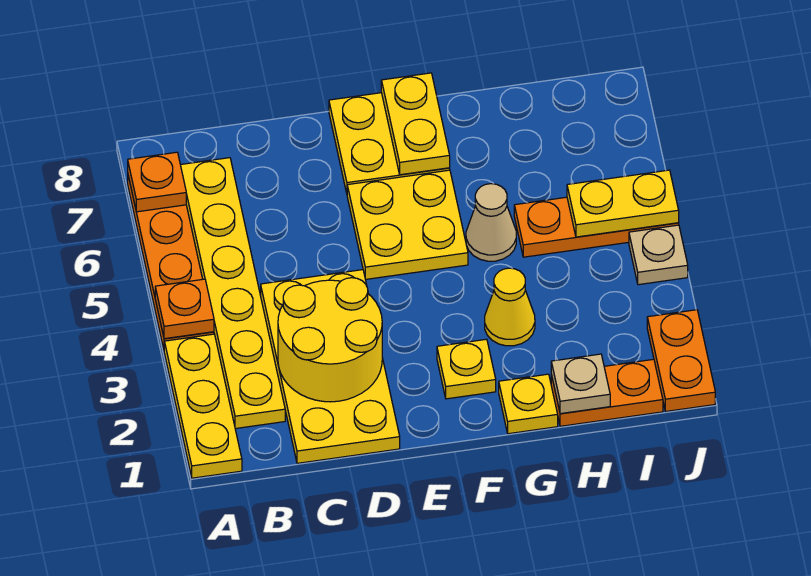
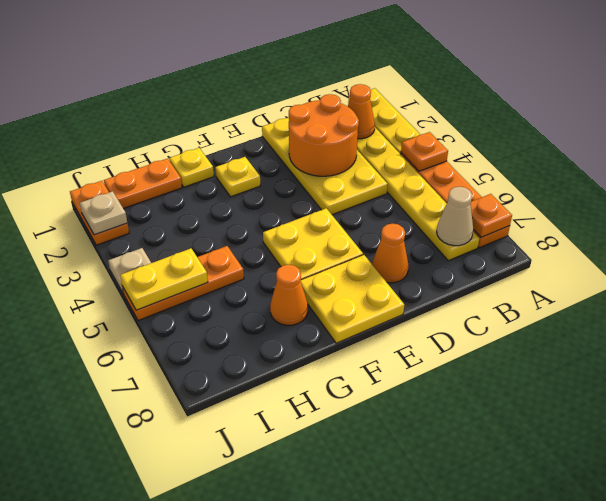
none -> orange 1x1 cone [348,84,375,139]
yellow 2x2 round brick [278,278,382,402] -> orange 2x2 round brick [289,94,359,176]
none -> orange 1x1 cone [372,223,409,283]
yellow 1x2 plate [381,73,450,175] -> none
yellow 1x1 cone [485,268,535,346] -> none
tan 1x1 cone [466,184,516,261] -> tan 1x1 cone moved to [437,187,473,246]
none -> orange 1x1 cone [270,265,308,325]
tan 1x1 plate [551,354,610,414] -> tan 1x1 plate moved to [80,191,127,235]

